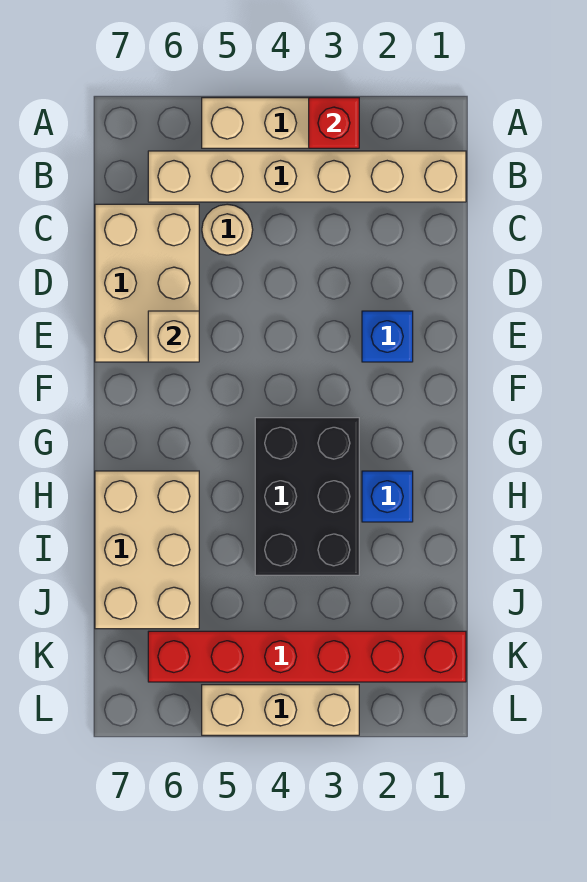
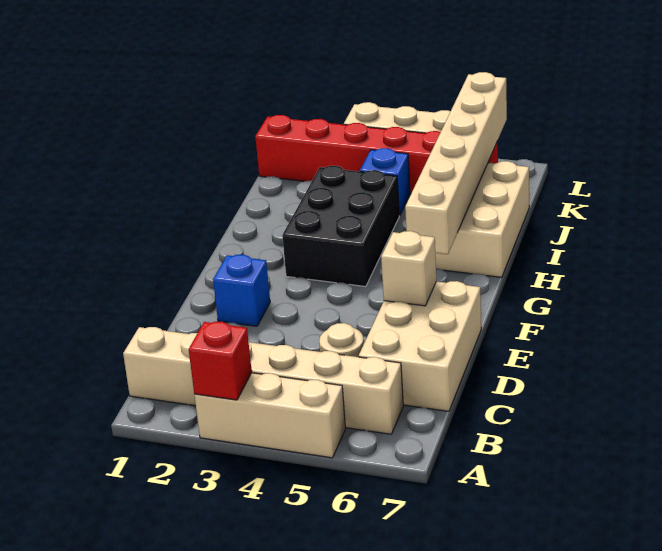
none -> tan 1x6 brick [405,72,507,254]
blue 1x1 brick [362,471,413,522] -> blue 1x1 brick moved to [360,148,410,216]

